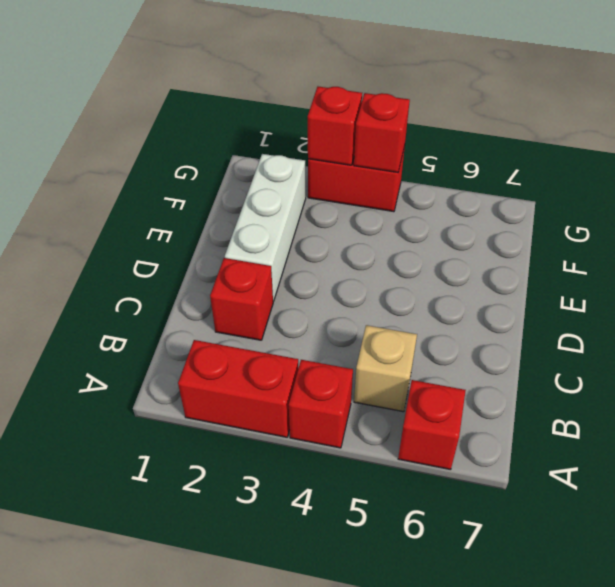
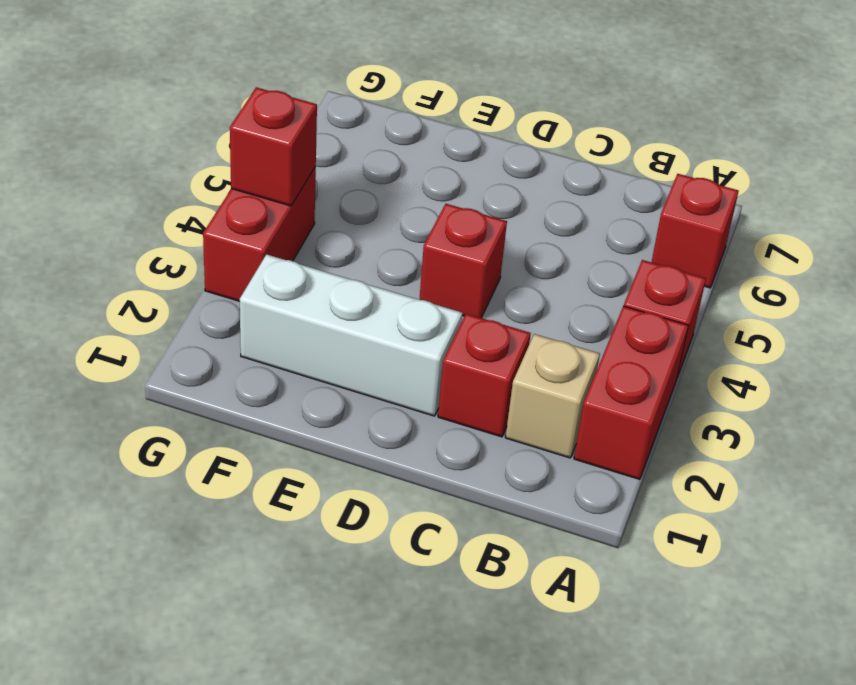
tan 1x1 brick [354,325,417,412] -> tan 1x1 brick moved to [505,334,600,458]
red 1x1 brick [308,87,362,165] -> red 1x1 brick moved to [419,204,507,318]

